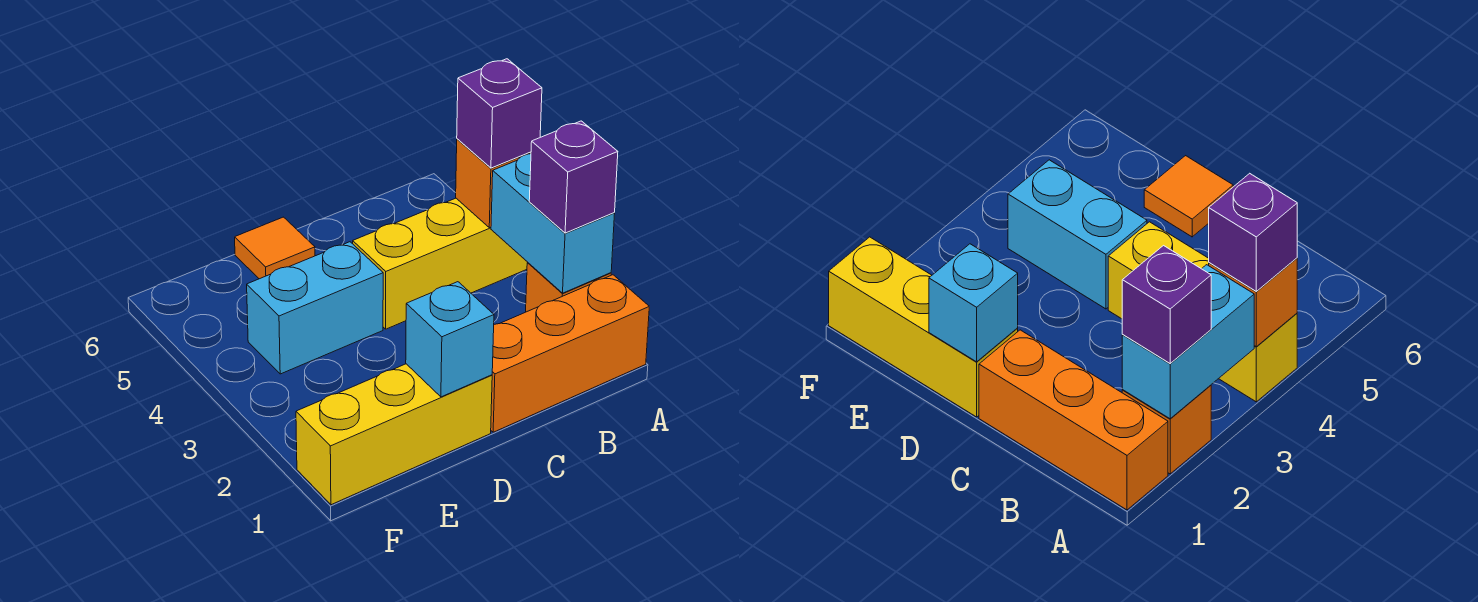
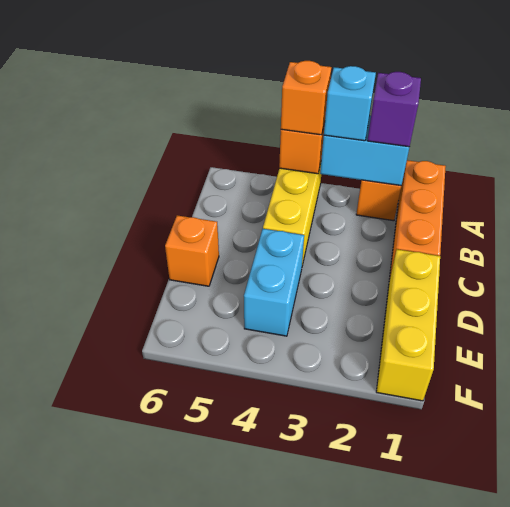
purple 1x1 brick [457,59,542,168] -> orange 1x1 brick [281,61,331,135]
cyan 1x1 brick [406,282,494,397] -> cyan 1x1 brick moved to [324,66,376,141]
orange 1x1 tile [235,217,315,279] -> orange 1x1 brick [165,215,219,286]

